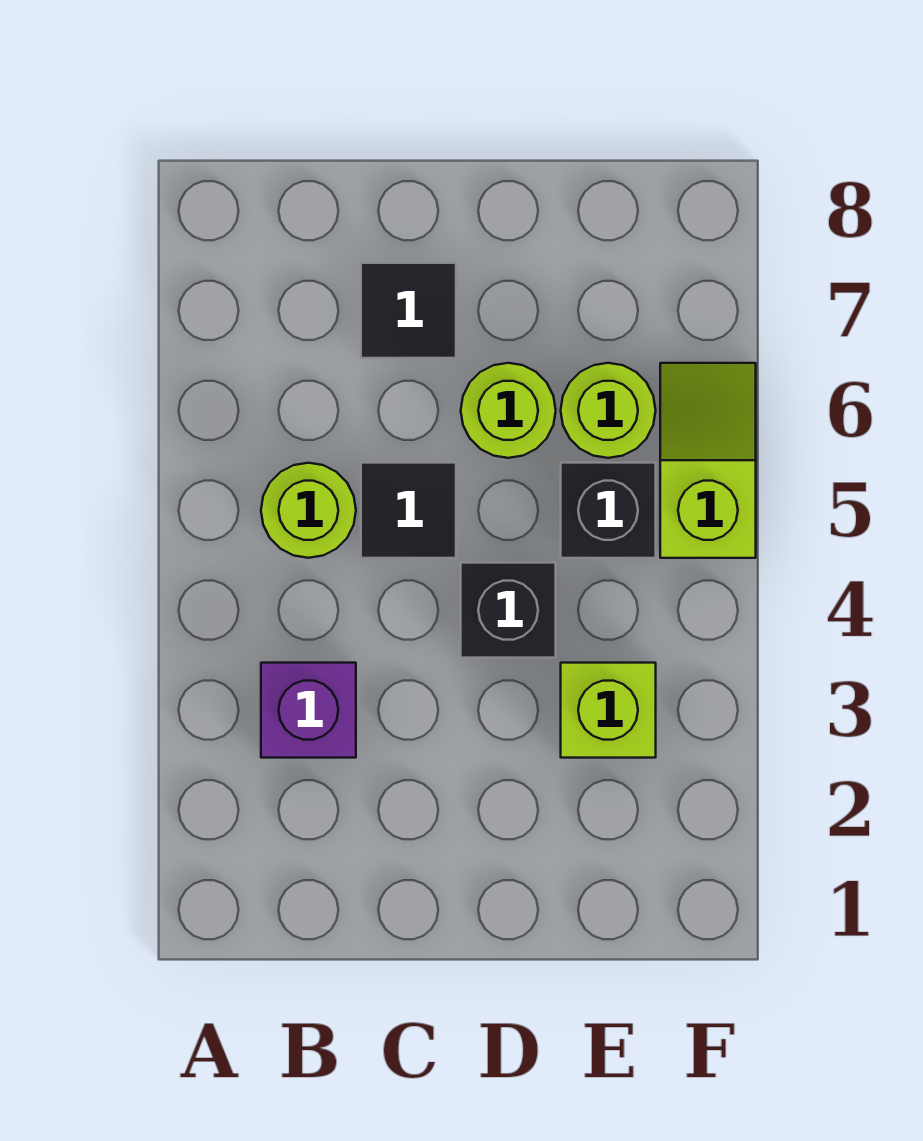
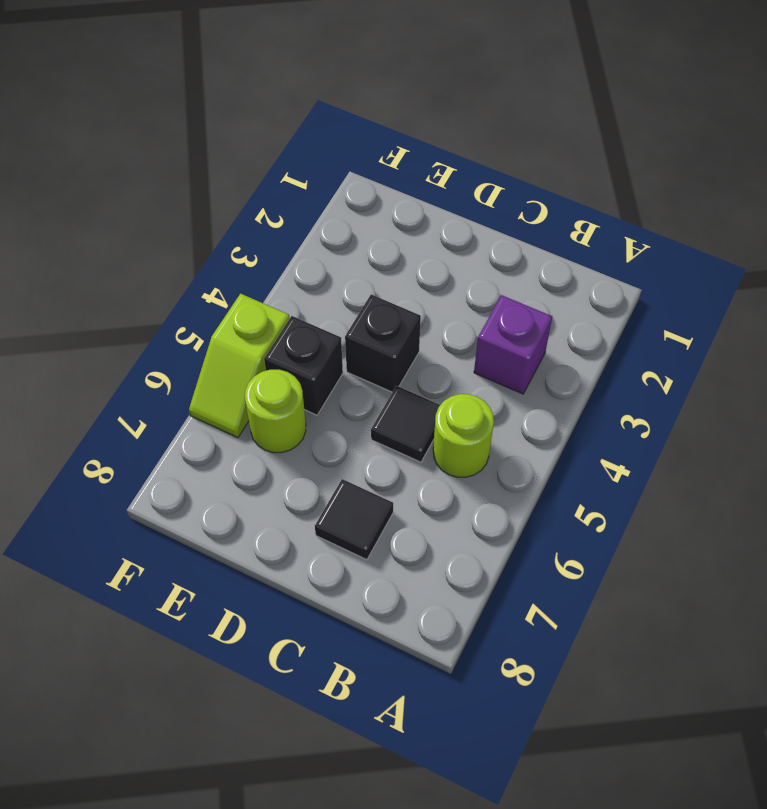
lime 1x1 round brick [461,363,556,458] -> none
lime 1x1 brick [561,663,656,758] -> none

